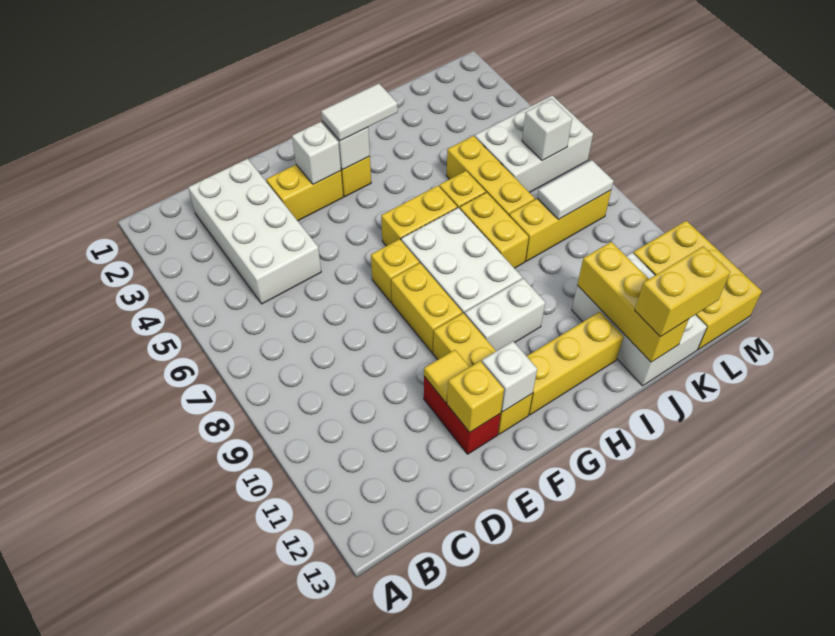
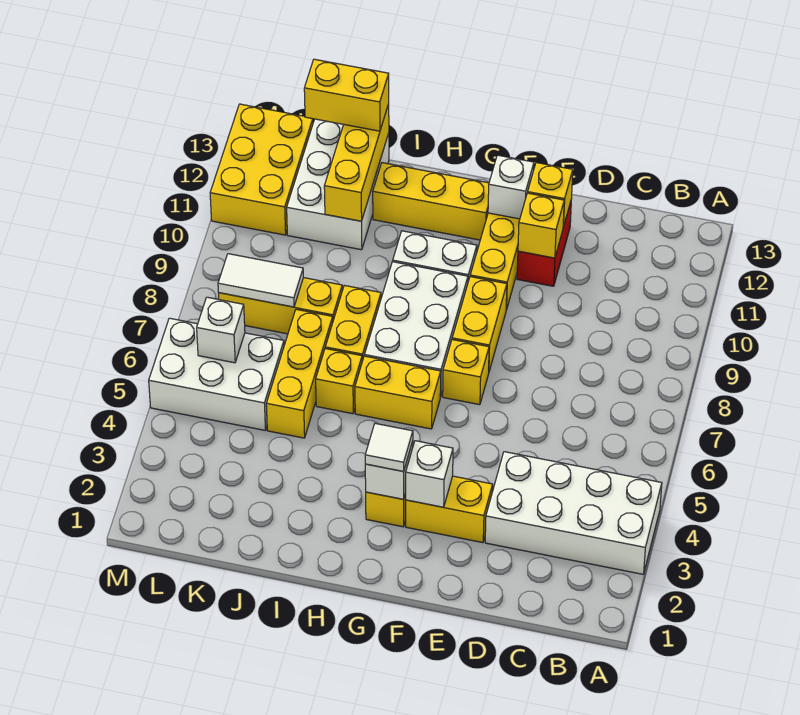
white 2x4 brick [188,159,321,304] -> white 2x4 brick turned to [485,452,662,574]
yellow 1x1 tile [424,350,469,403] -> yellow 1x1 brick [518,193,564,258]
white 1x2 tile [321,83,398,141] -> white 1x1 tile [365,423,413,471]

